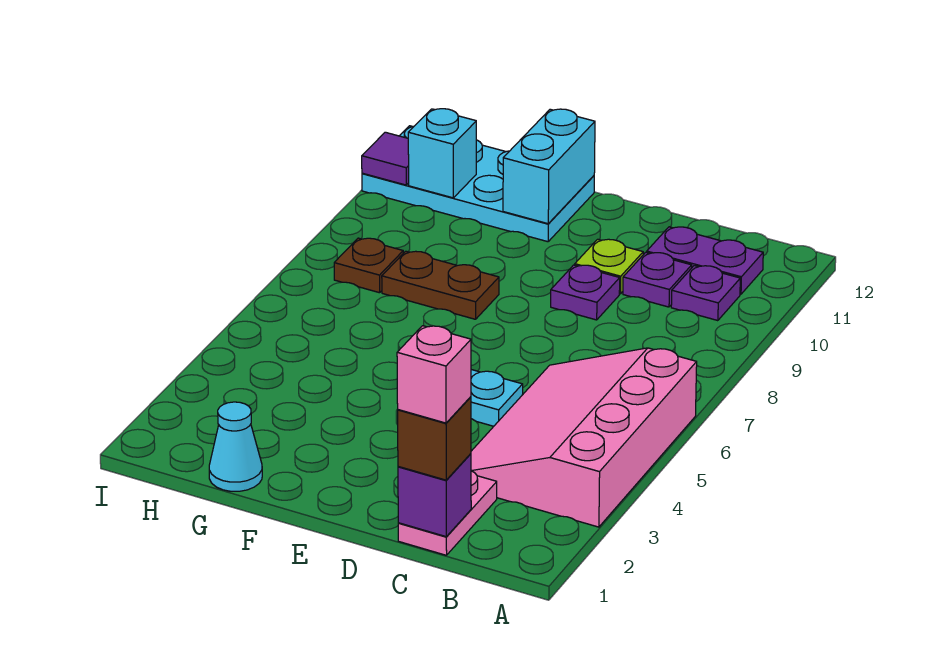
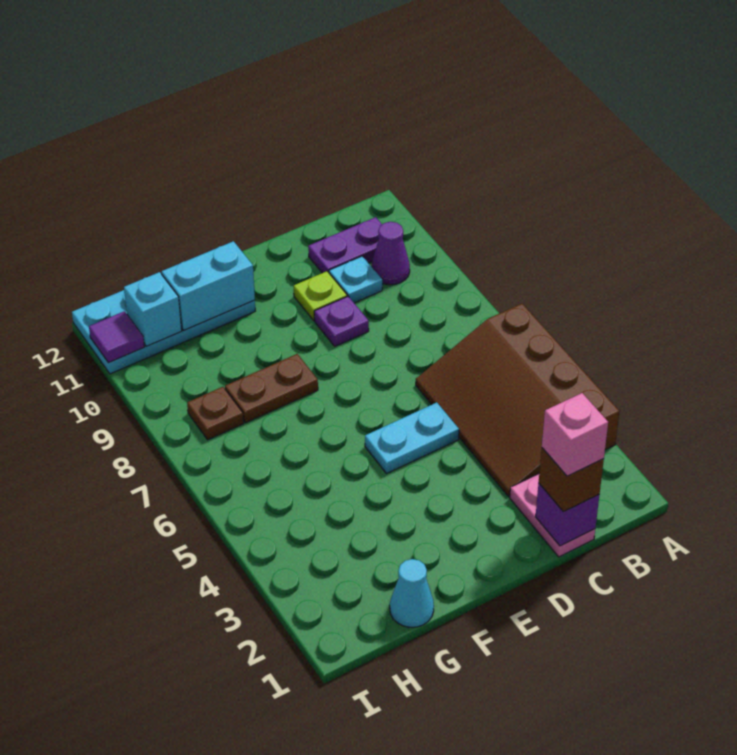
pink 3x4 slope [471,348,697,527] -> brown 3x4 slope [416,304,620,497]
purple 1x1 plate [671,266,740,321] -> purple 1x1 cone [371,222,410,285]
purple 1x1 plate [623,252,692,307] -> cyan 1x1 plate [329,256,382,303]
cyan 1x2 brick [503,109,595,224] -> cyan 1x2 brick turned to [162,241,255,330]

